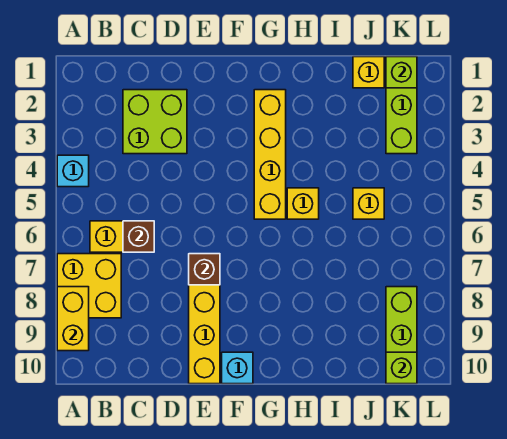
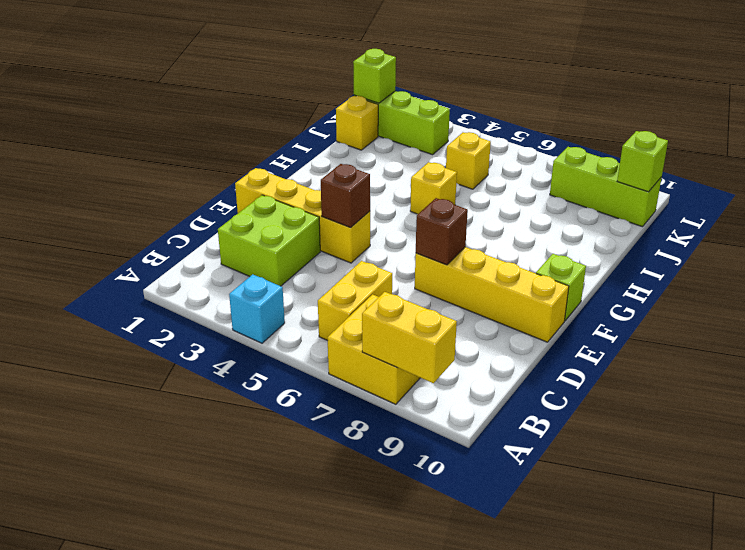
brown 1x1 brick [123,221,154,252] -> brown 1x1 brick moved to [321,164,370,227]
cyan 1x1 brick [222,352,253,384] -> lime 1x1 brick [536,254,586,321]
yellow 1x4 brick [254,90,286,219] -> yellow 1x4 brick moved to [235,168,370,263]

